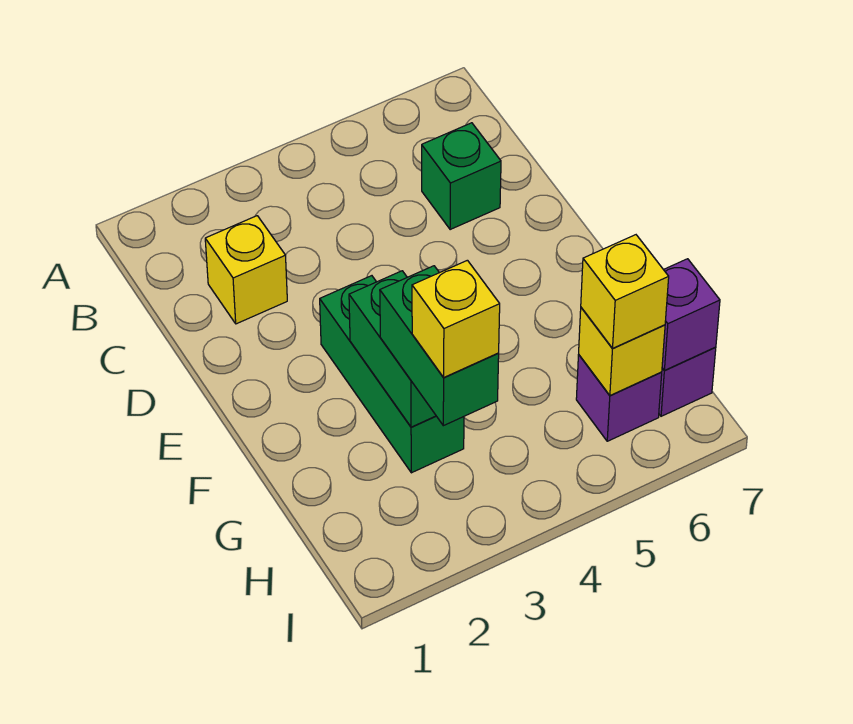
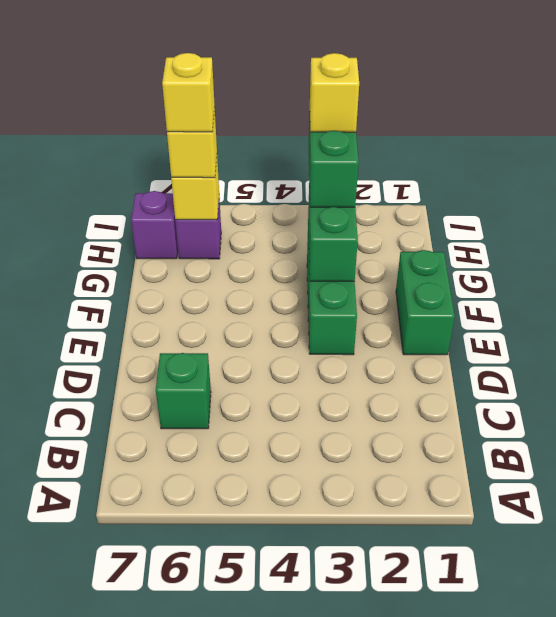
yellow 1x1 brick [205,216,287,324] -> yellow 1x1 brick moved to [162,53,215,132]
none -> green 1x2 brick [396,250,455,355]
purple 1x1 brick [662,259,720,370] -> none

